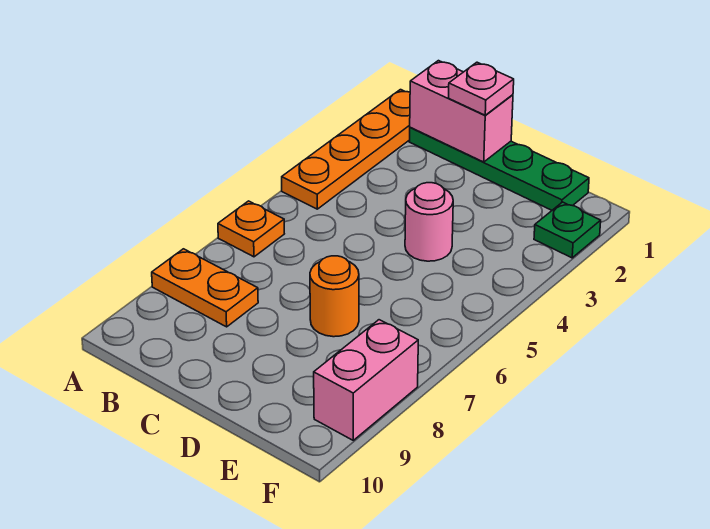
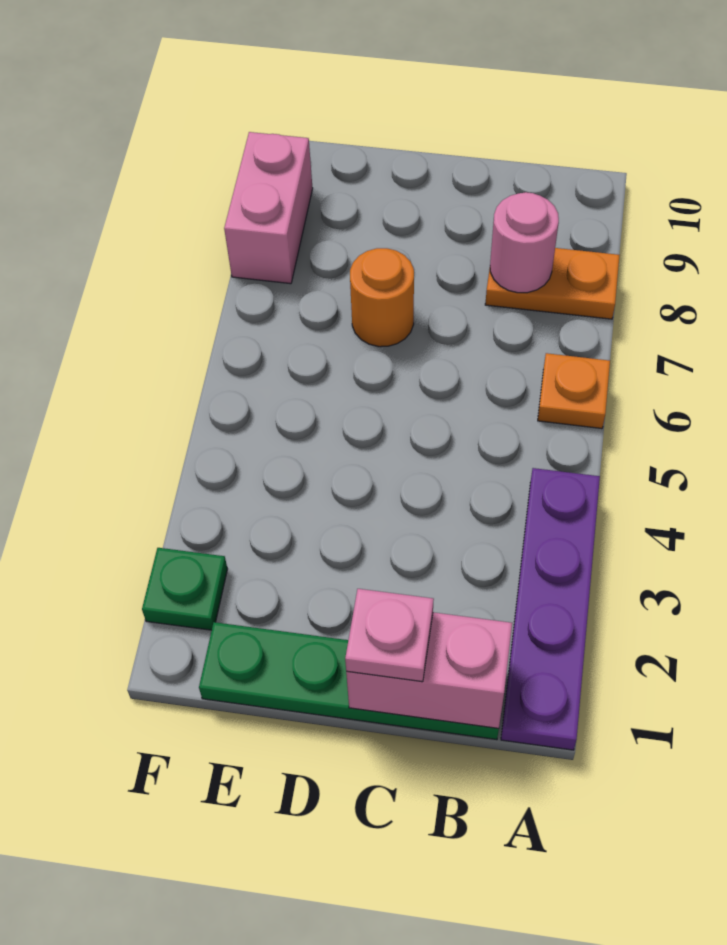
orange 1x4 plate [282,90,410,209] -> purple 1x4 plate [501,468,600,750]
pink 1x1 round brick [405,183,453,261] -> pink 1x1 round brick moved to [490,192,559,293]

